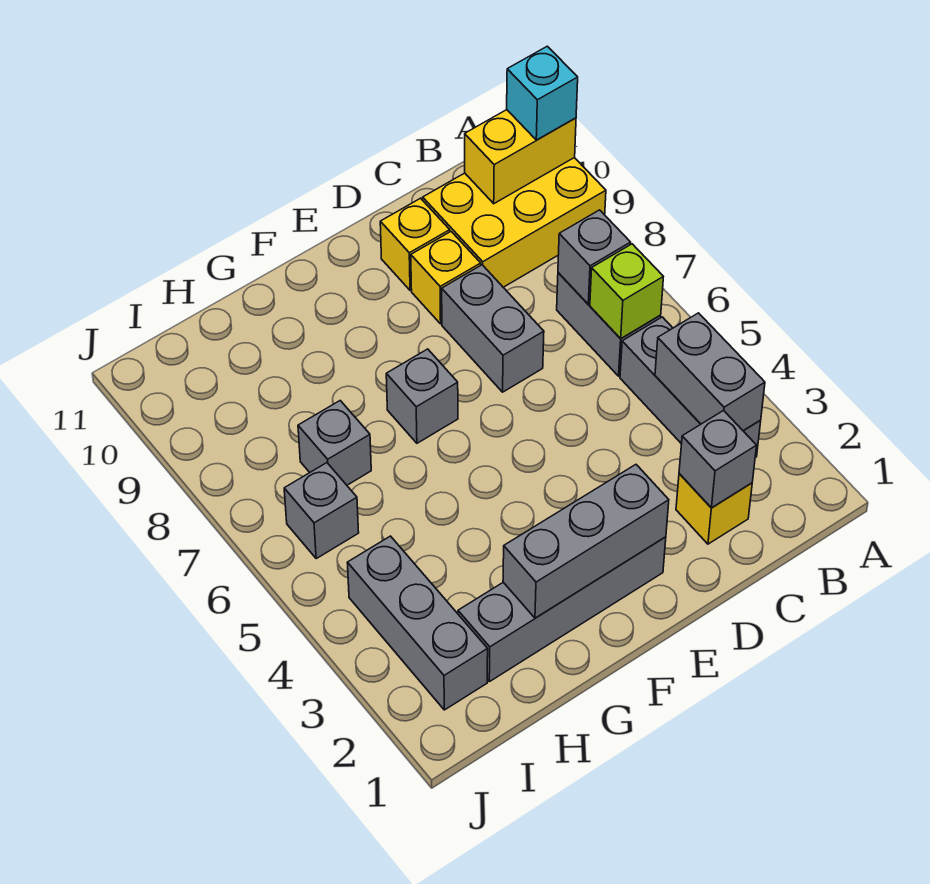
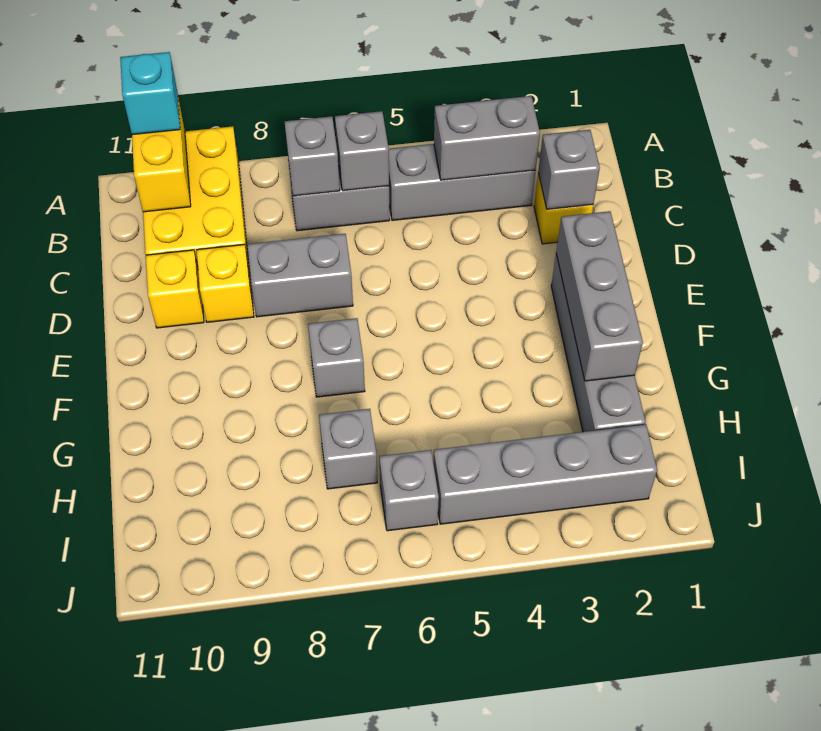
lime 1x1 brick [590,244,663,339] -> grey 1x1 brick [335,111,389,191]
grey 1x3 brick [347,536,488,710] -> grey 1x4 brick [433,424,657,524]

